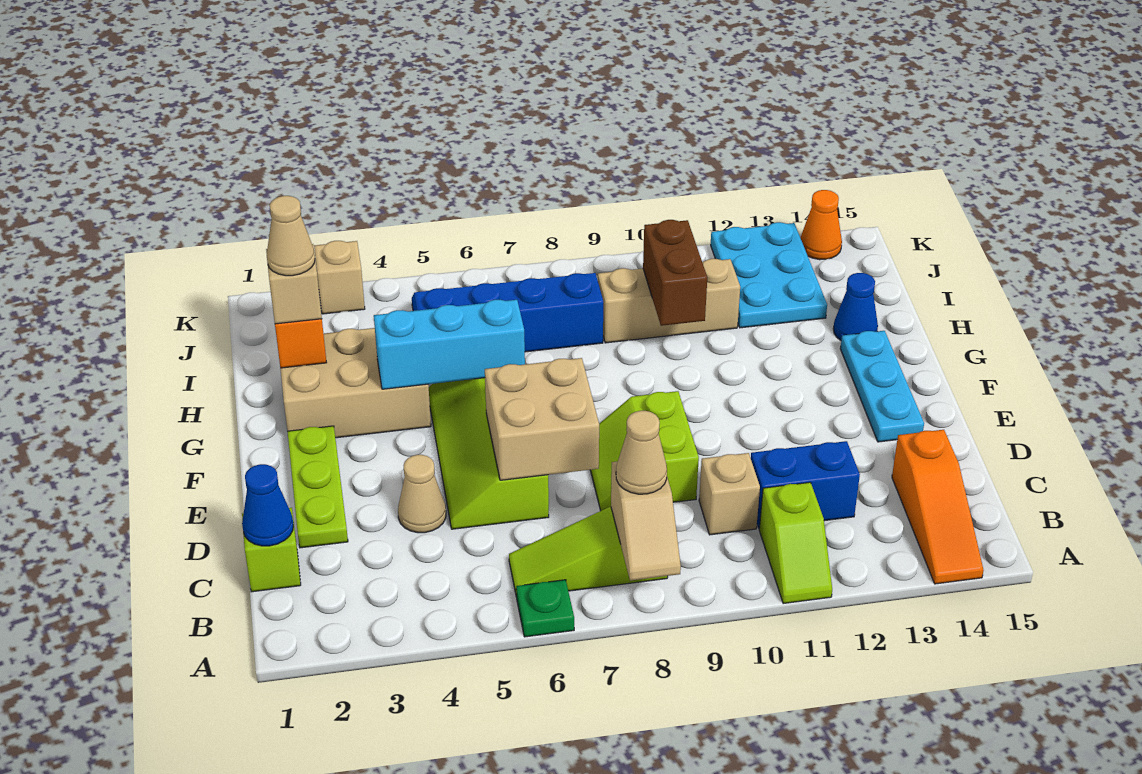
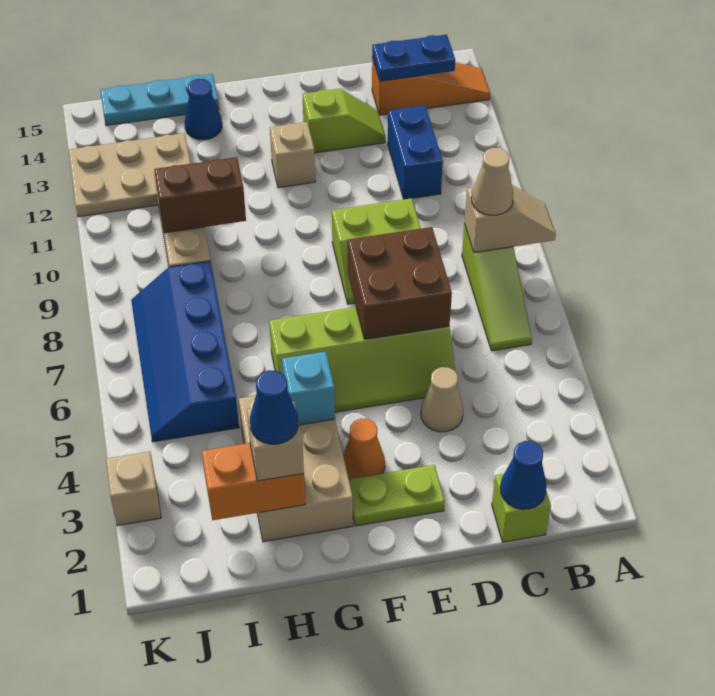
green 1x1 plate [516,580,574,637] -> none
lime 1x2 slope [759,482,832,604] -> lime 1x2 slope moved to [302,89,385,153]
none -> blue 1x2 plate [372,35,455,81]
tan 1x1 brick [699,453,760,535] -> tan 1x1 brick moved to [270,122,315,188]
lime 1x3 plate [287,426,348,548] -> lime 1x2 plate [349,465,445,526]
tan 2x2 brick [485,358,599,480] -> brown 2x2 brick [347,227,452,339]
cyan 1x3 plate [840,331,924,442] -> cyan 1x3 plate moved to [100,74,219,126]
cyan 1x3 brick [374,300,525,389] -> cyan 1x1 brick [282,352,335,425]
tan 1x1 cone [267,196,315,276] -> blue 1x1 cone [250,370,298,444]
cyan 2x3 plate [711,222,827,328] -> tan 2x3 plate [68,133,191,217]
orange 1x1 cone [800,190,842,260] -> orange 1x1 cone moved to [343,418,385,479]

